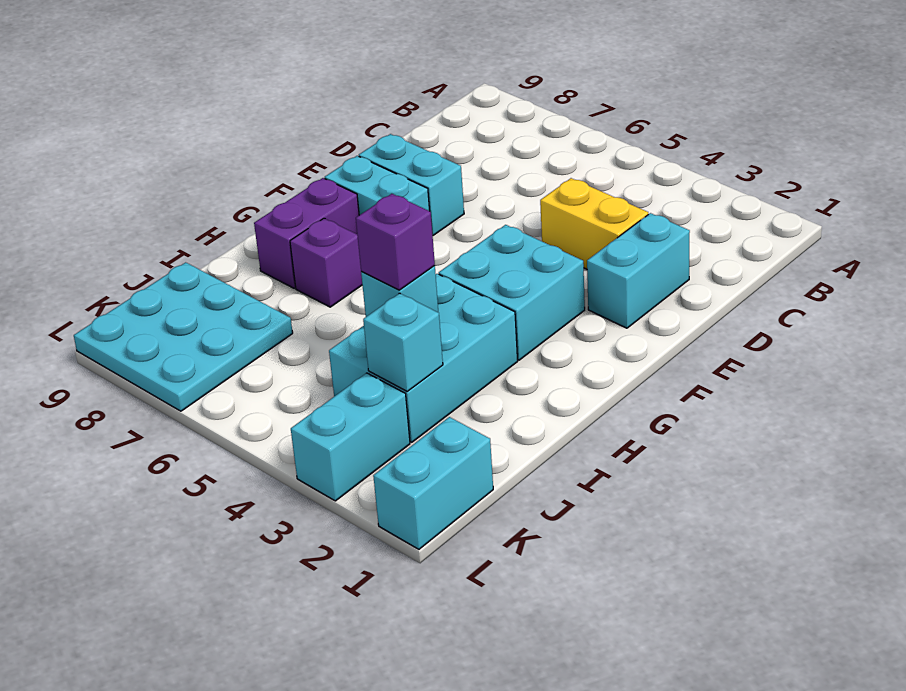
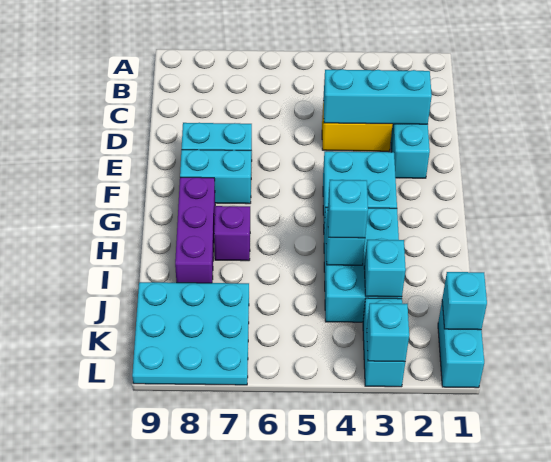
none -> cyan 1x3 brick [323,69,432,124]
purple 1x2 brick [254,178,359,288] -> purple 1x3 brick [175,177,215,283]
purple 1x1 brick [356,194,435,290] -> cyan 1x1 brick [328,180,368,238]
none -> cyan 1x1 brick [442,272,487,330]
none -> cyan 1x1 brick [367,303,409,362]

